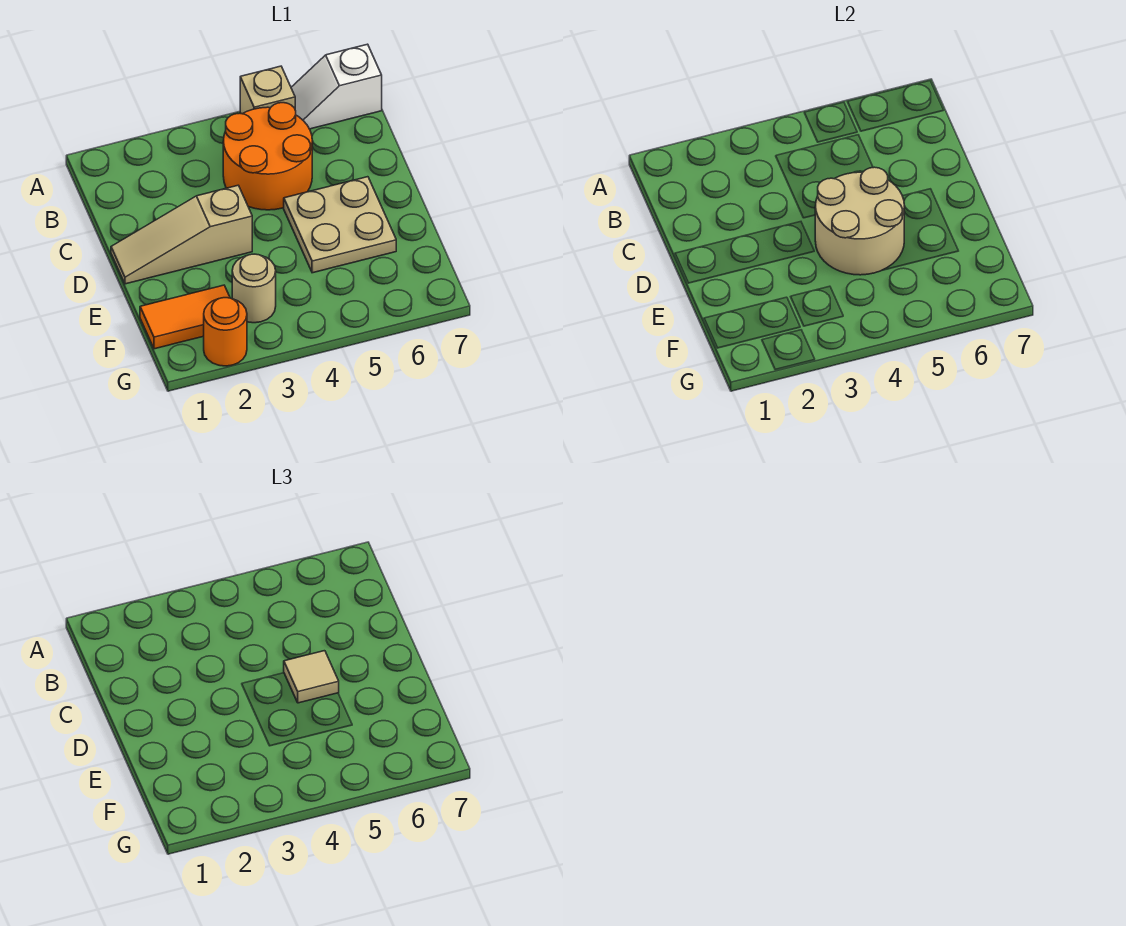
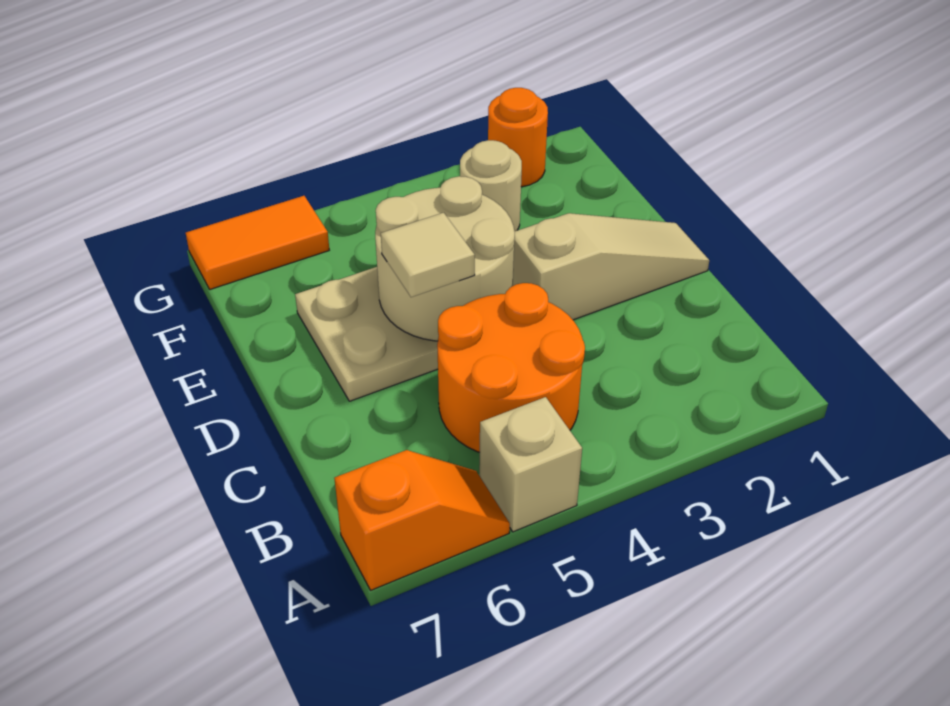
white 1x2 slope [291,44,382,129] -> orange 1x2 slope [334,450,510,590]
orange 1x2 tile [140,285,230,349] -> orange 1x2 tile moved to [186,196,329,289]

